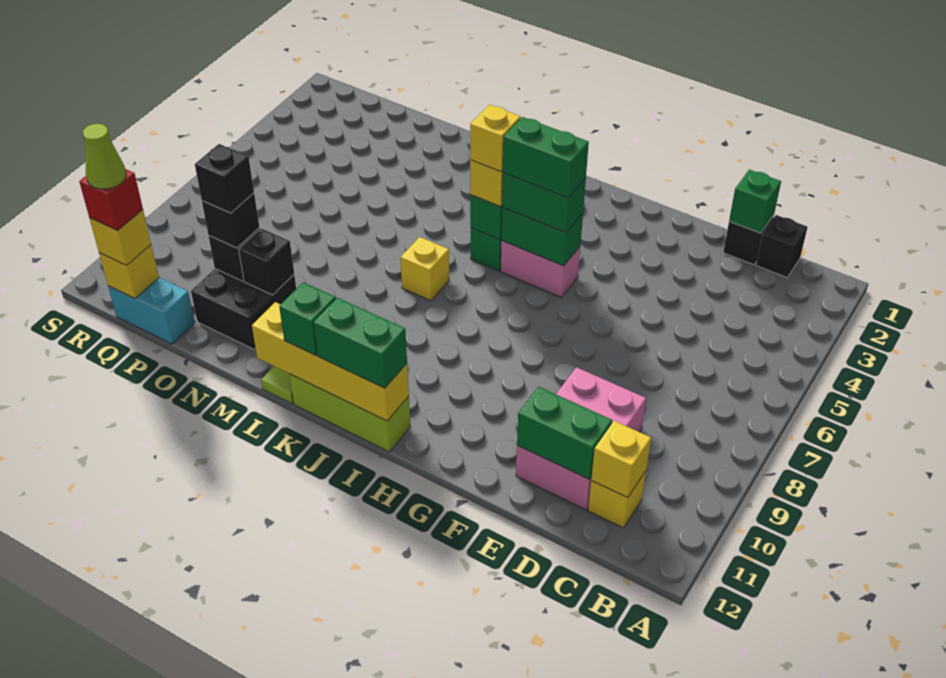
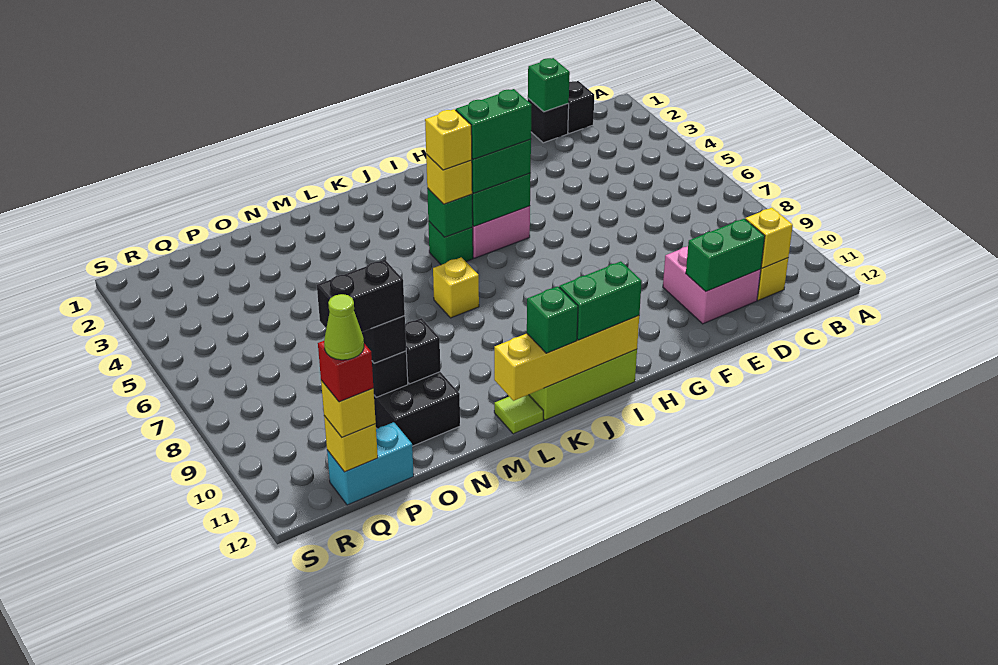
pink 2x3 brick [516,367,646,510] -> pink 2x2 brick [663,246,761,324]
black 1x1 brick [195,144,254,213] -> black 1x2 brick [317,260,405,332]

